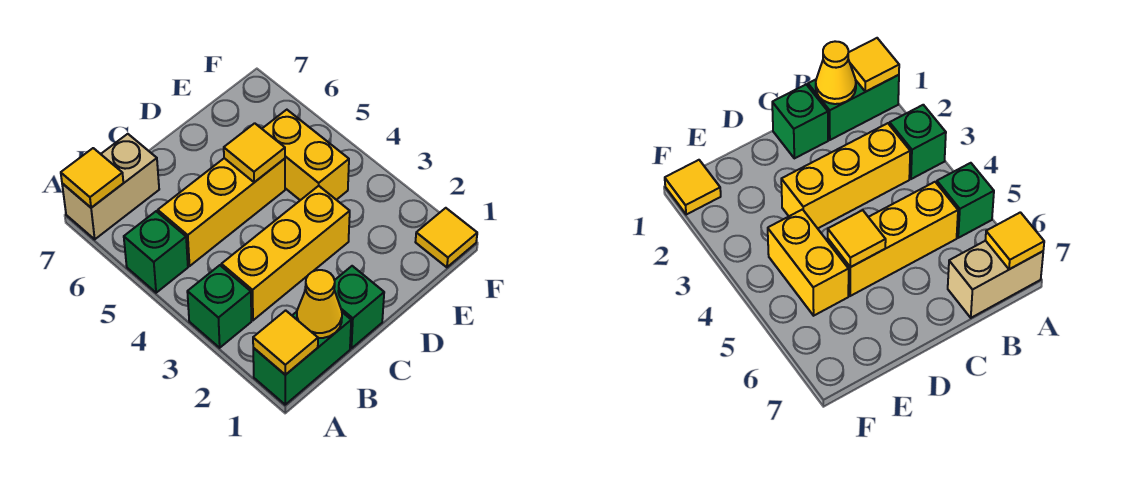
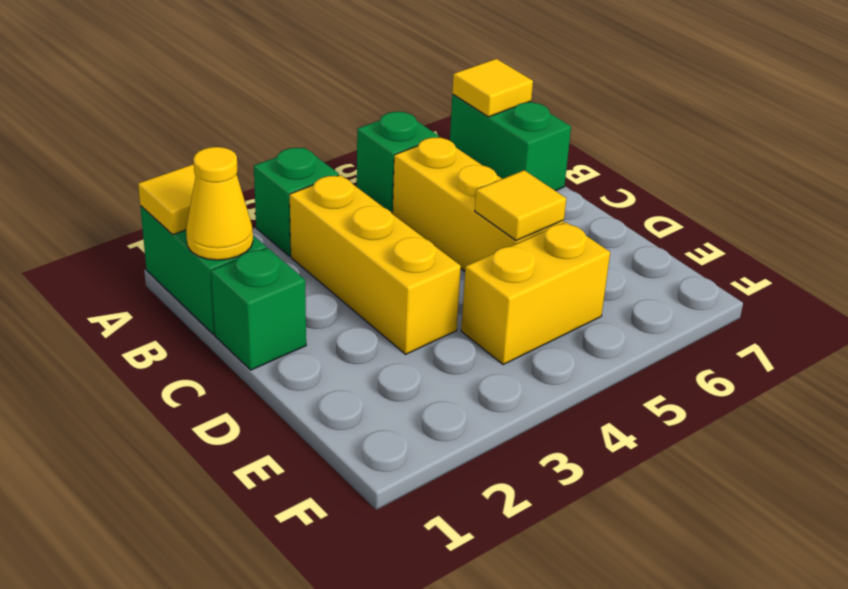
tan 1x2 brick [62,134,159,239] -> green 1x2 brick [450,95,571,191]
yellow 1x1 tile [416,208,477,267] -> none

